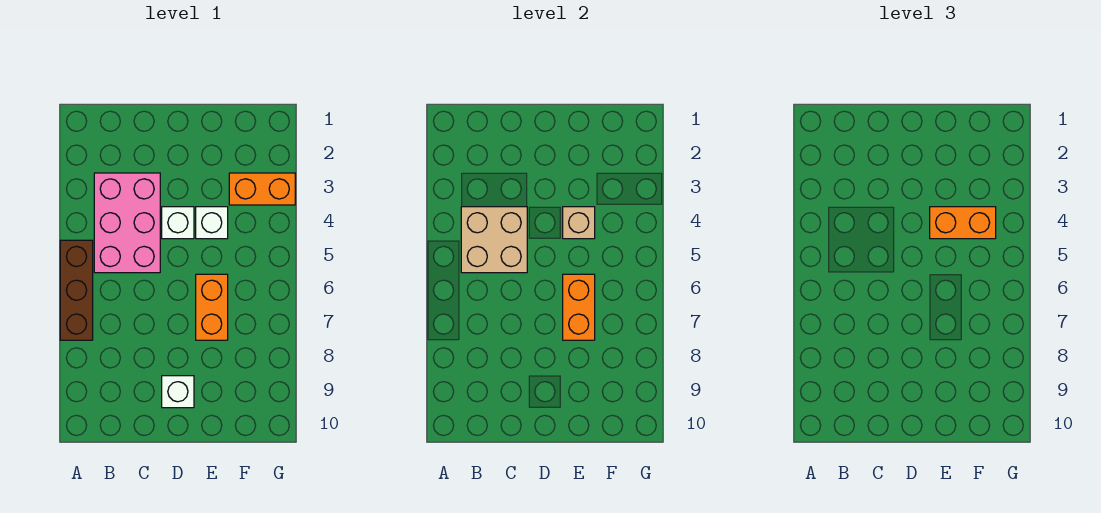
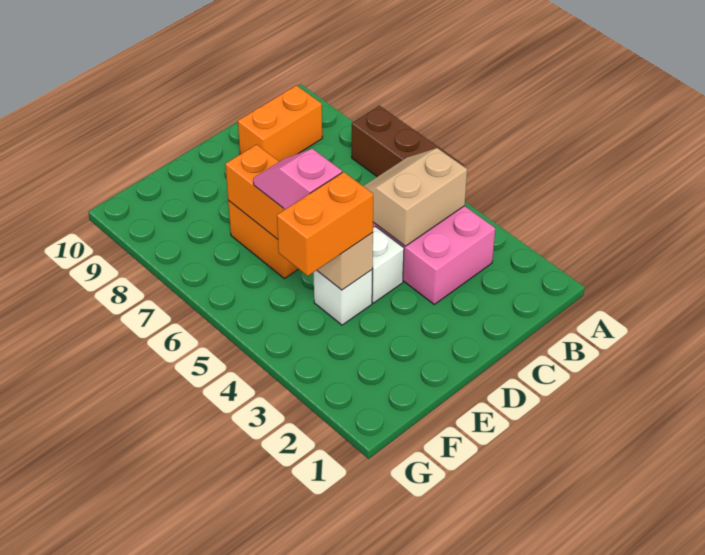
tan 2x2 brick [461,207,527,273] -> tan 2x2 slope [363,148,467,246]
white 1x1 brick [162,376,194,408] -> none
none -> pink 1x2 slope [253,149,342,209]
orange 1x2 brick [229,173,295,205] -> orange 1x2 brick moved to [238,85,322,162]

